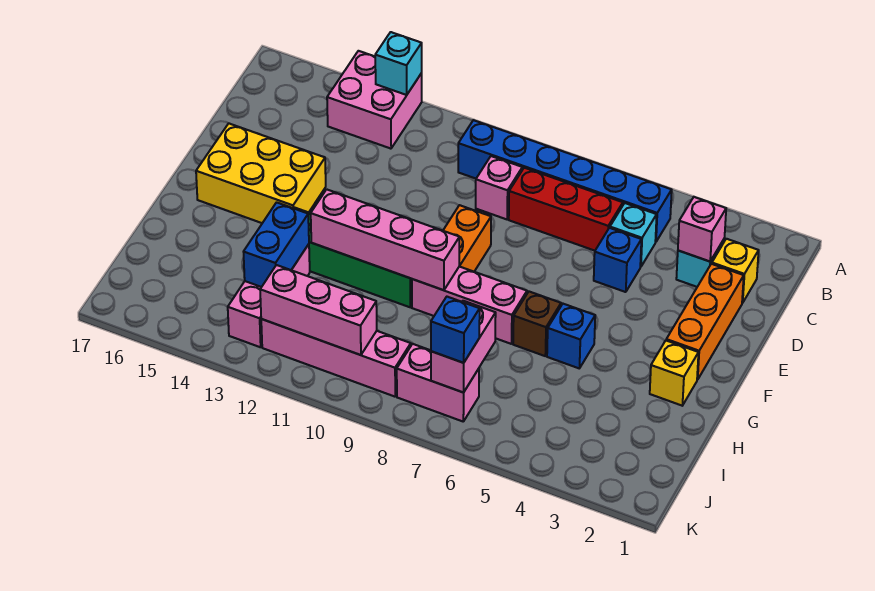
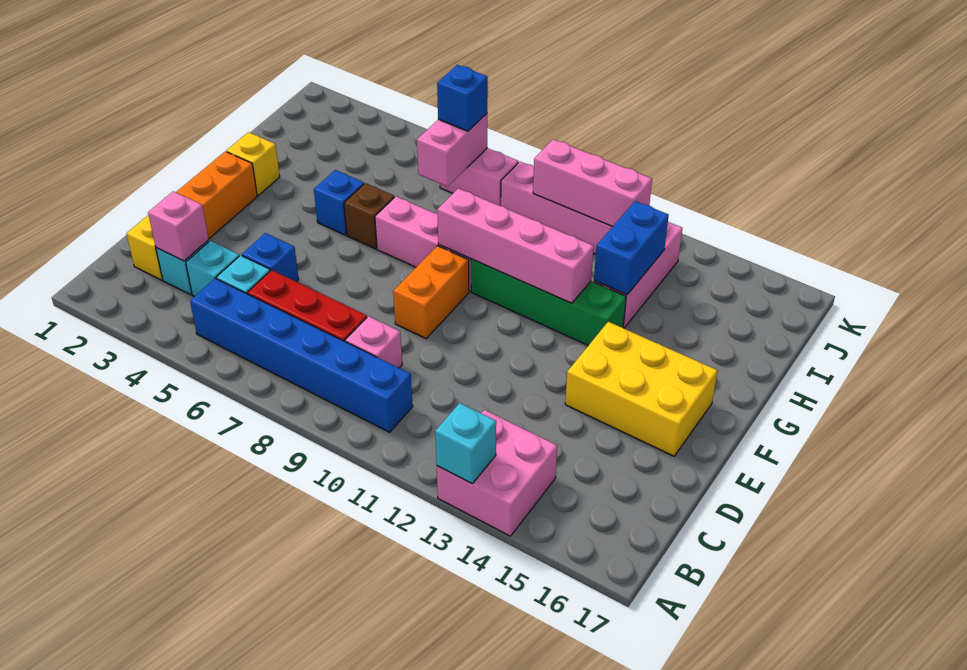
none -> cyan 1x1 brick [186,241,239,297]

